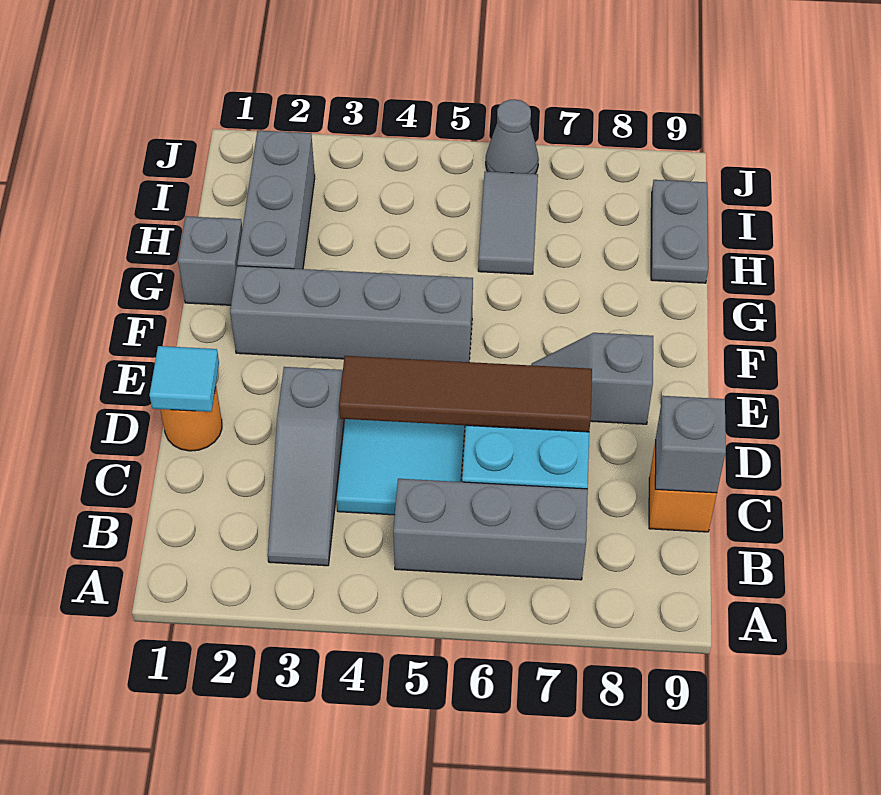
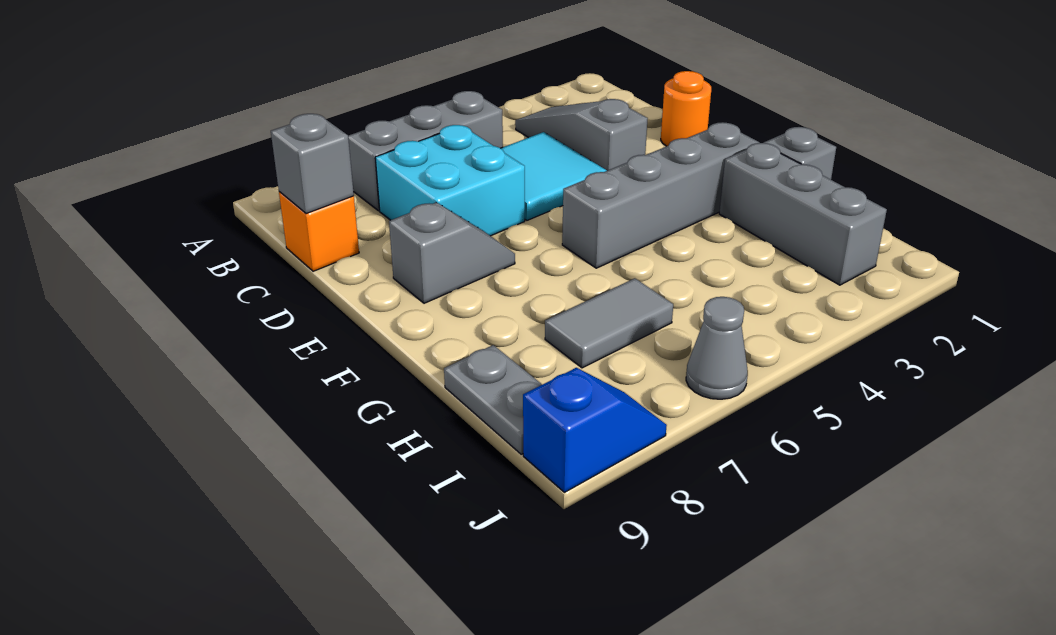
cyan 1x1 tile [150,346,219,412] -> none
brown 1x4 tile [339,356,592,432] -> none
grey 1x2 tile [478,171,538,274] -> grey 1x2 tile turned to [545,278,673,368]
none -> blue 1x2 slope [523,368,667,492]

